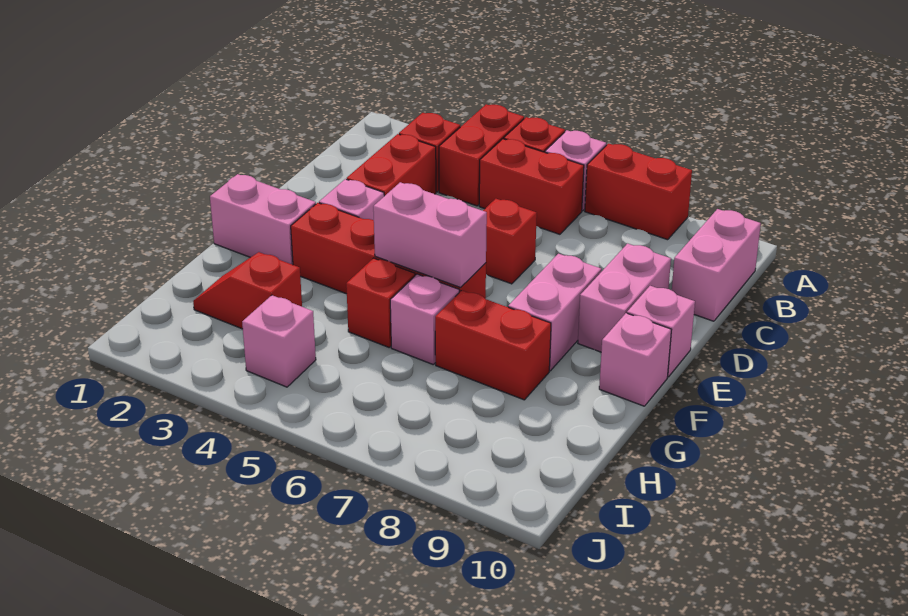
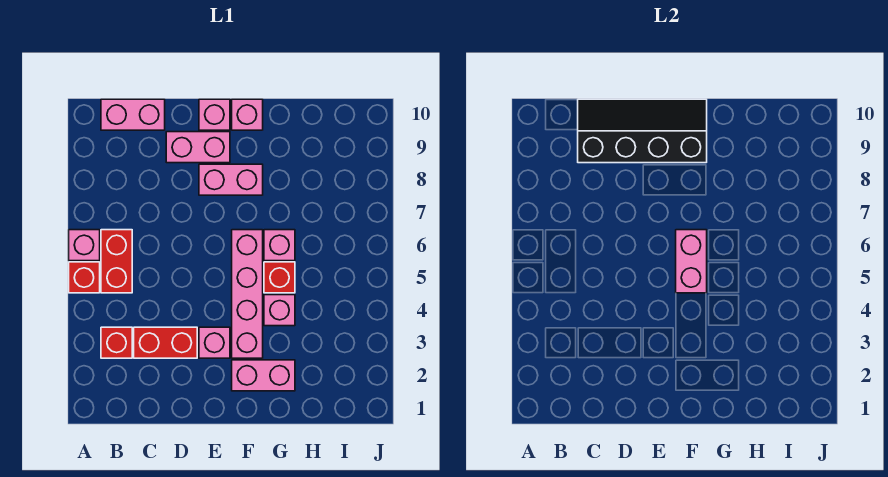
red 1x2 brick [439,104,524,206] -> none
red 1x2 brick [585,144,692,240] -> none
none -> black 2x4 slope [578,99,707,163]
red 1x1 brick [483,199,537,284] -> none
pink 1x2 brick [210,174,316,265] -> pink 1x2 brick turned to [232,360,295,391]
red 1x4 brick [291,203,486,299] -> pink 1x4 brick [232,230,263,358]
red 1x2 brick [435,290,551,400] -> none
red 1x2 slope [193,252,302,329] -> none
pink 1x1 brick [242,295,316,387] -> pink 1x1 brick moved to [264,295,295,326]

